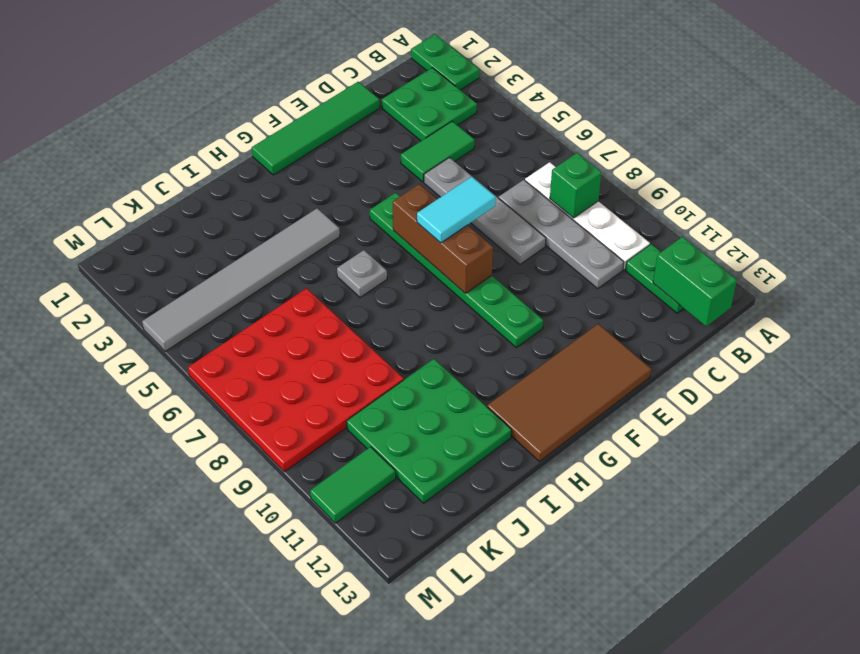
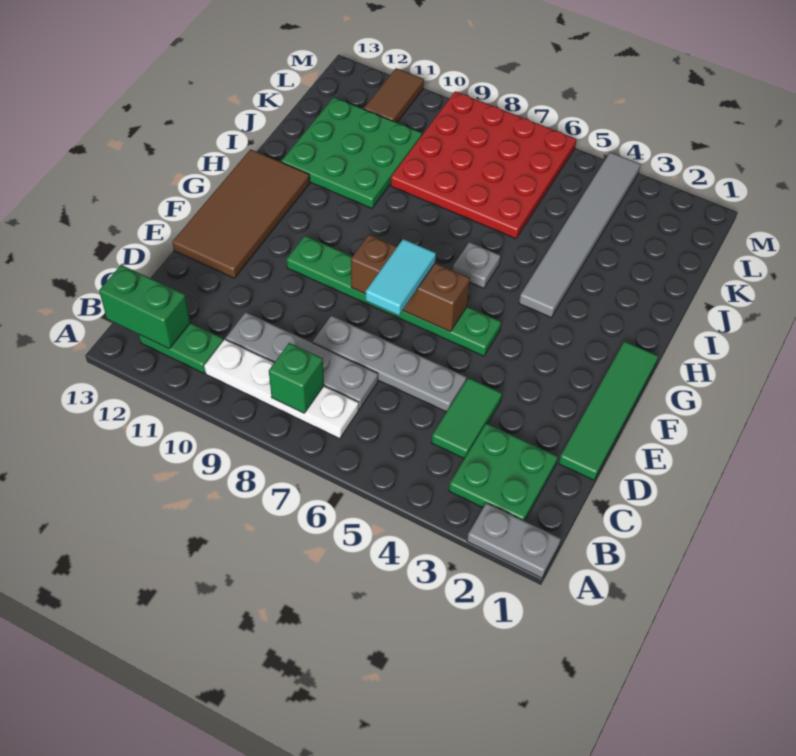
green 1x2 plate [411,34,479,90] -> grey 1x2 plate [467,503,561,578]
green 1x2 tile [310,447,396,523] -> brown 1x2 tile [364,68,424,123]

